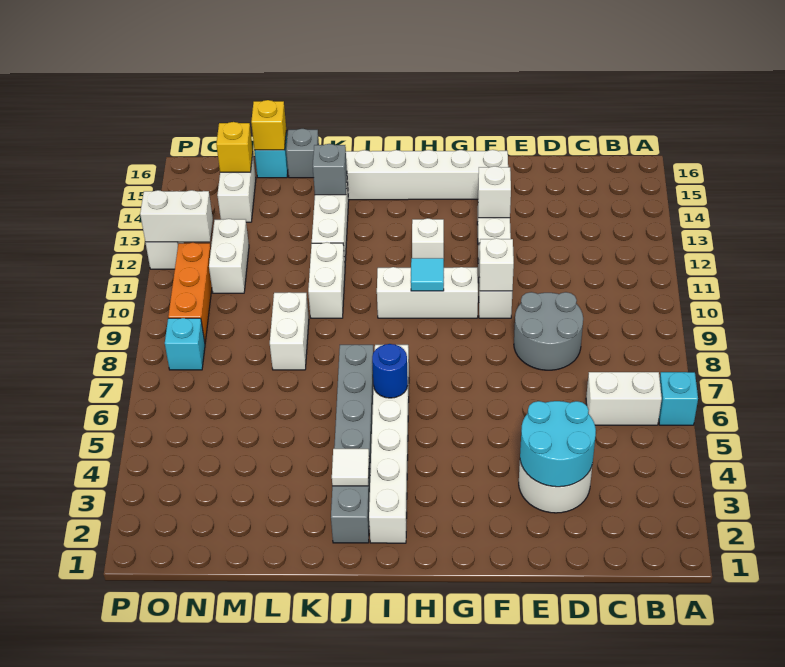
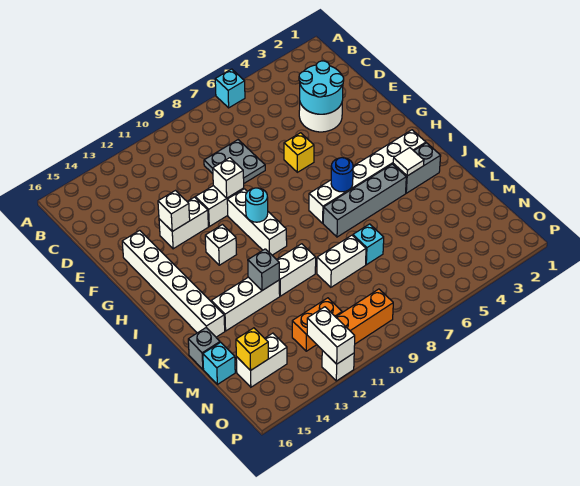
white 1x2 brick [586,372,662,425] -> none
grey 2x2 round brick [514,292,583,370] -> grey 2x2 plate [204,140,265,183]
cyan 1x1 tile [411,258,444,291] -> cyan 1x1 round brick [246,188,268,222]
grey 1x1 brick [313,144,347,195] -> grey 1x1 brick moved to [248,249,279,290]
yellow 1x1 brick [251,100,286,150] -> yellow 1x1 brick moved to [284,133,314,172]
white 1x2 brick [209,219,249,293] -> orange 1x2 brick [292,298,342,351]
cyan 1x1 brick [165,318,205,370] -> cyan 1x1 brick moved to [353,224,384,265]

